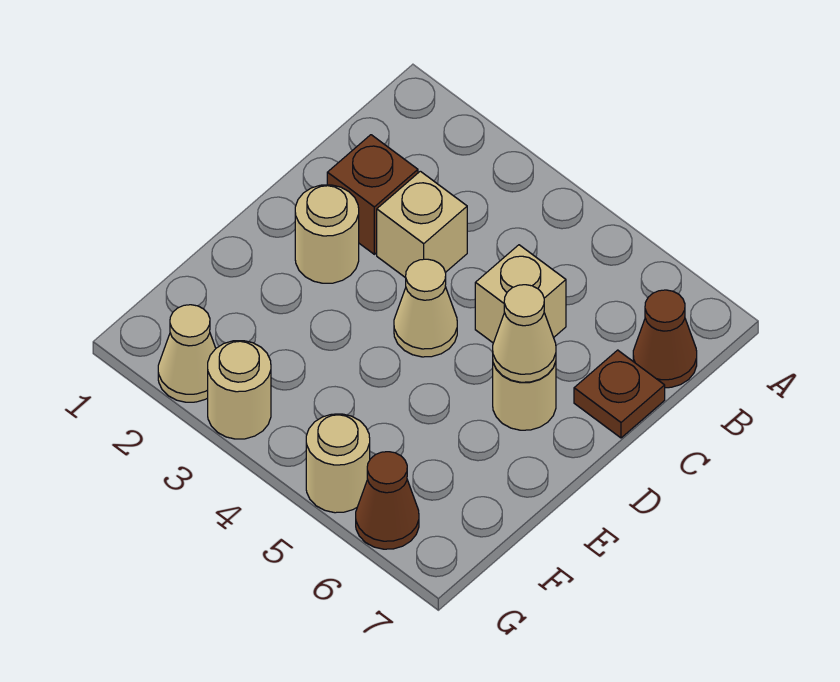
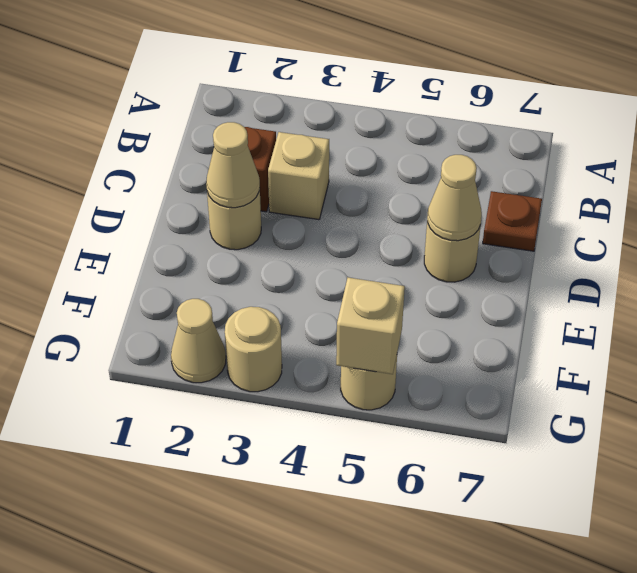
brown 1x1 cone [633,290,697,388] -> none
tan 1x1 brick [475,245,566,343] -> tan 1x1 brick moved to [336,278,405,374]
tan 1x1 cone [394,259,457,357] -> tan 1x1 cone moved to [206,122,260,208]
brown 1x1 cone [356,452,419,549] -> none

